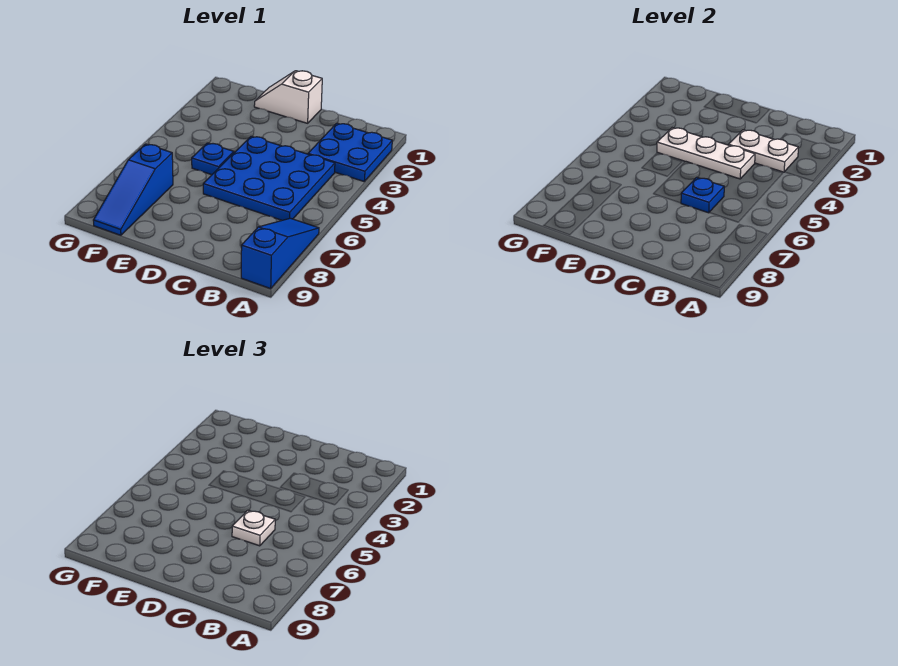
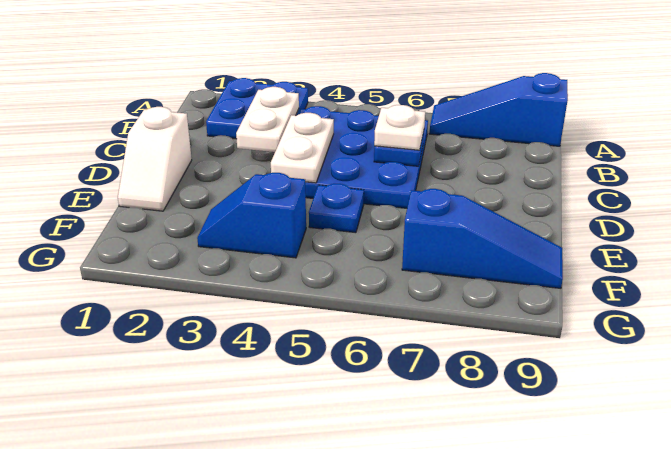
white 1x3 plate [657,128,755,179] -> white 1x2 plate [271,113,334,183]
none -> blue 1x2 slope [197,173,306,258]

